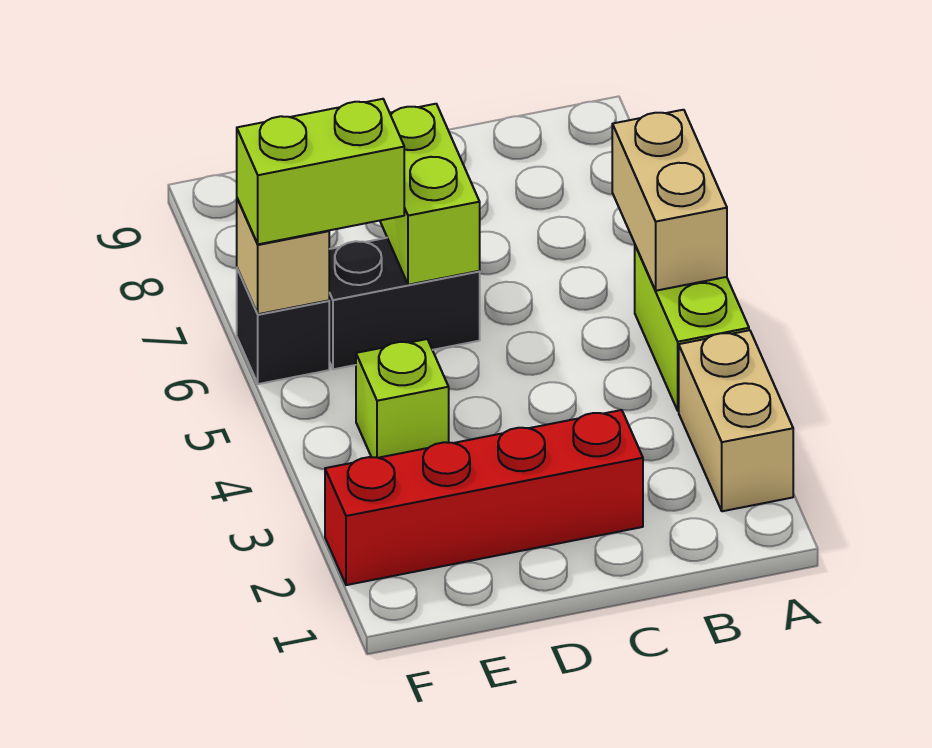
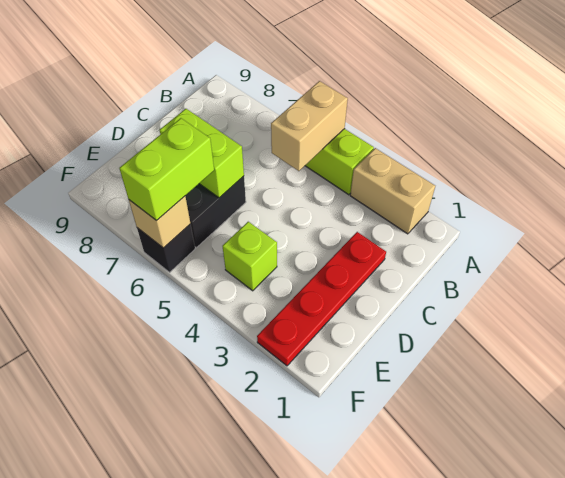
tan 1x2 brick [612,110,727,291] -> tan 1x2 brick turned to [271,81,348,171]
red 1x4 brick [325,410,643,585] -> red 1x4 plate [257,232,386,366]

